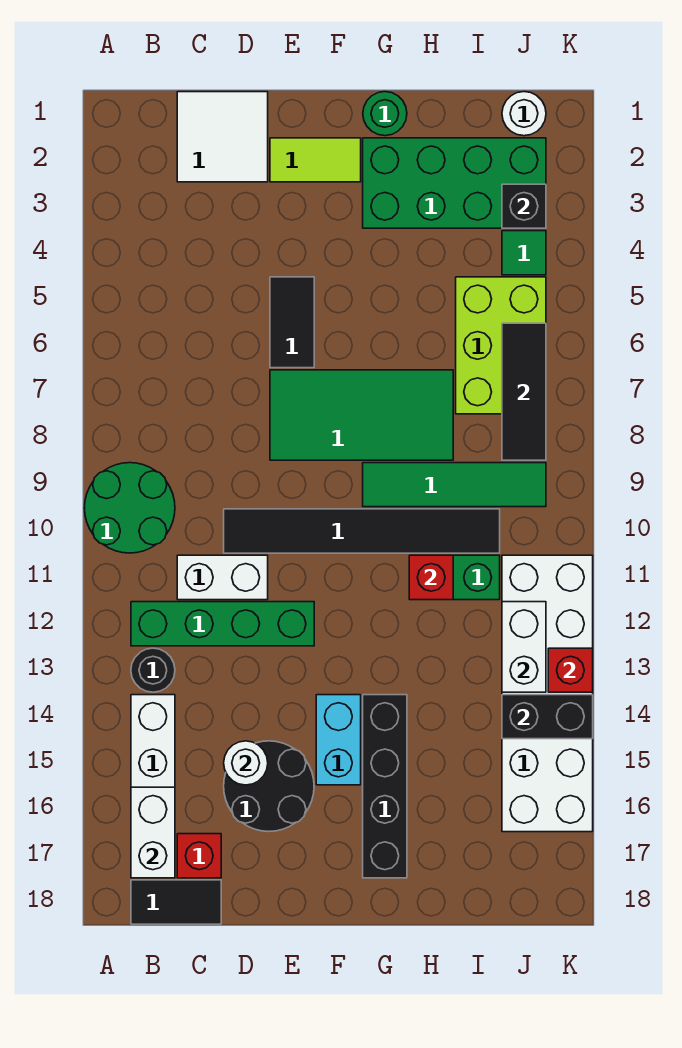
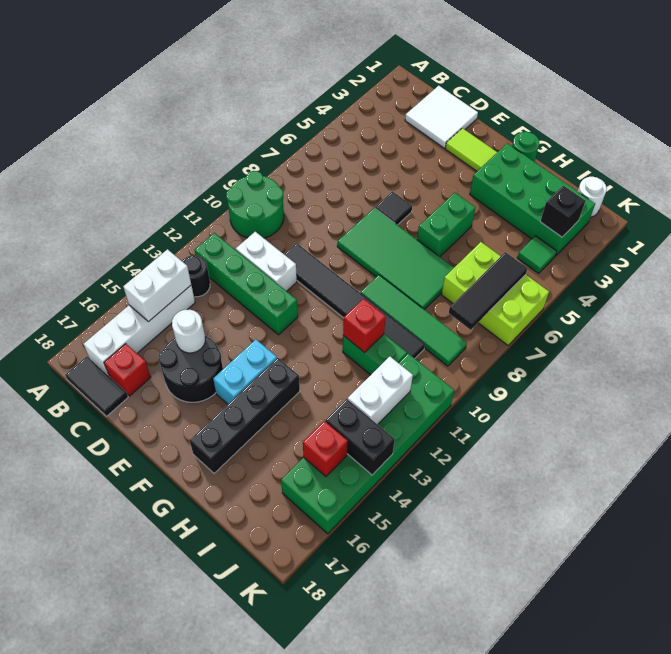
white 1x2 brick [131,787,175,878] -> white 1x2 brick moved to [123,249,191,322]
black 1x2 tile [270,277,314,368] -> black 1x1 tile [375,191,412,225]
none -> green 1x2 brick [417,192,475,257]
lime 2x3 brick [456,277,546,414] -> lime 2x3 brick turned to [441,242,549,345]
white 2x6 brick [502,555,593,832] -> green 2x6 brick [281,353,454,534]
red 1x1 brick [548,648,593,692] -> red 1x1 brick moved to [303,421,348,476]

